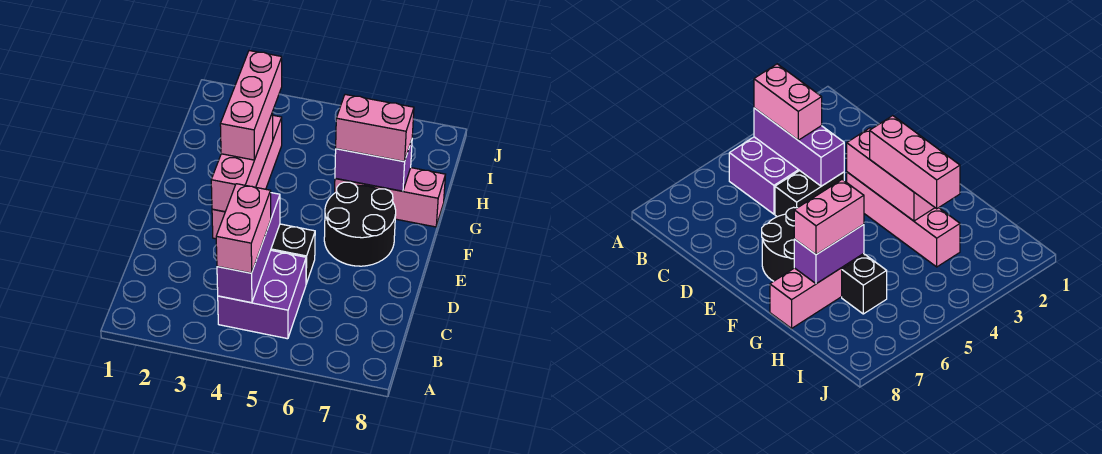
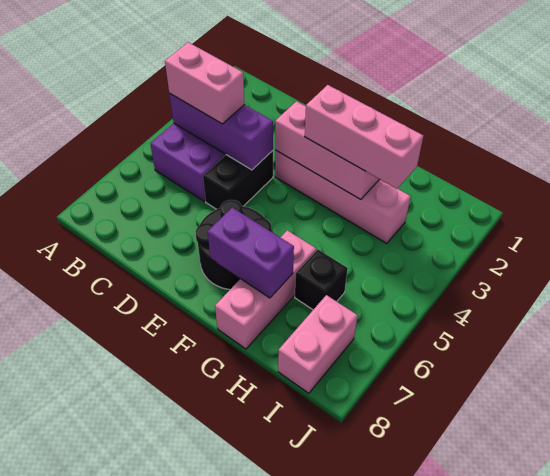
purple 1x2 brick [335,140,412,191] -> purple 1x2 brick turned to [208,207,294,298]
pink 1x2 brick [336,94,414,162] -> pink 1x2 brick moved to [278,295,358,393]

